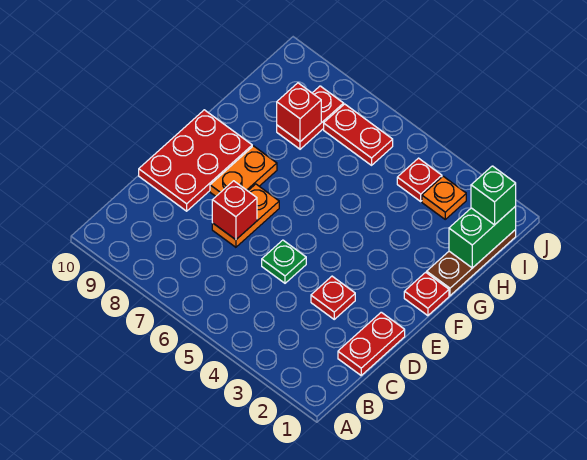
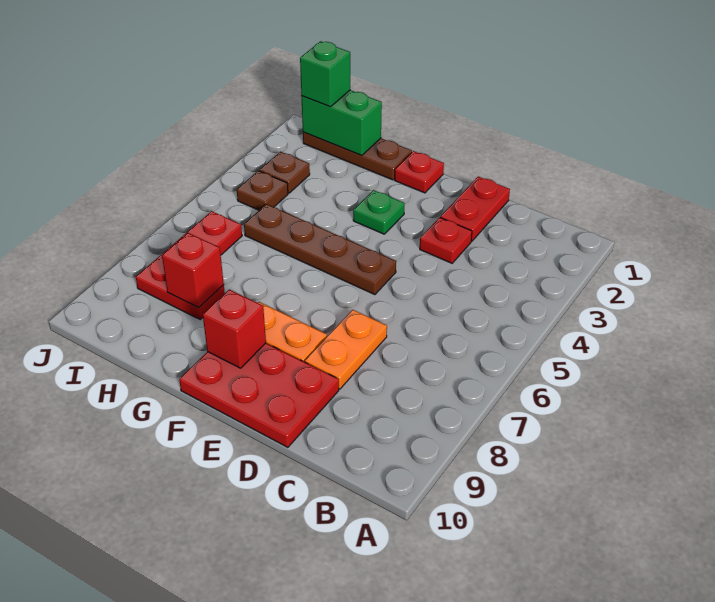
red 1x2 plate [338,312,405,375] -> red 1x2 plate turned to [440,177,510,241]
green 1x1 plate [262,240,306,283] -> green 1x1 plate moved to [353,190,405,234]
orange 1x2 plate [212,184,279,247] -> orange 1x2 plate turned to [305,310,387,389]
red 1x1 brick [212,181,257,240] -> red 1x1 brick moved to [203,290,266,368]
none -> brown 1x4 plate [244,204,396,295]
orange 1x1 plate [422,176,466,219] -> brown 1x1 plate [260,152,310,193]
red 1x1 plate [397,158,442,201] -> brown 1x1 plate [237,171,288,210]

